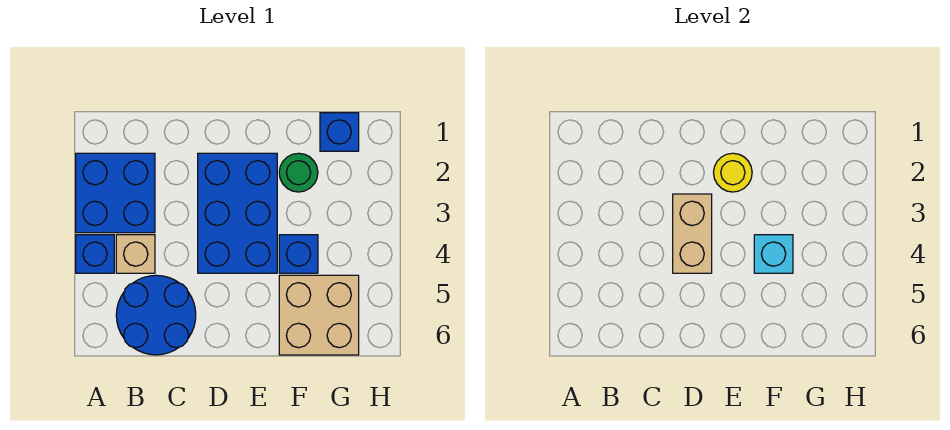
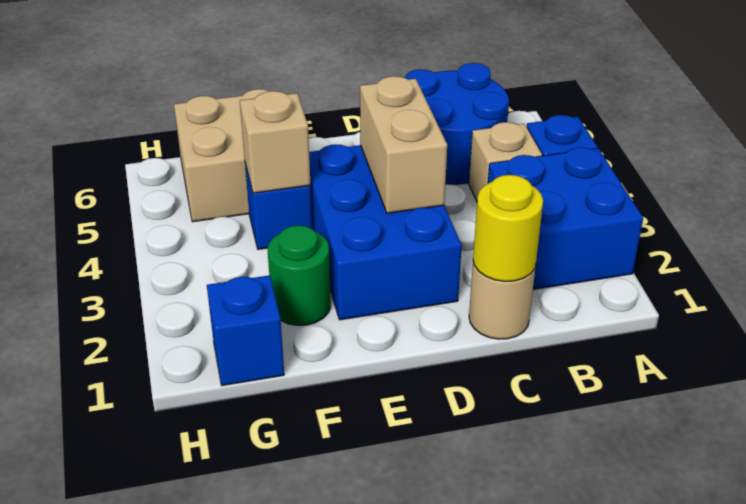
none -> tan 1x1 round brick [469,261,536,339]
yellow 1x1 round brick [714,153,752,192] -> yellow 1x1 round brick moved to [473,175,543,281]
cyan 1x1 brick [754,235,793,273] -> tan 1x1 brick [240,91,311,193]

